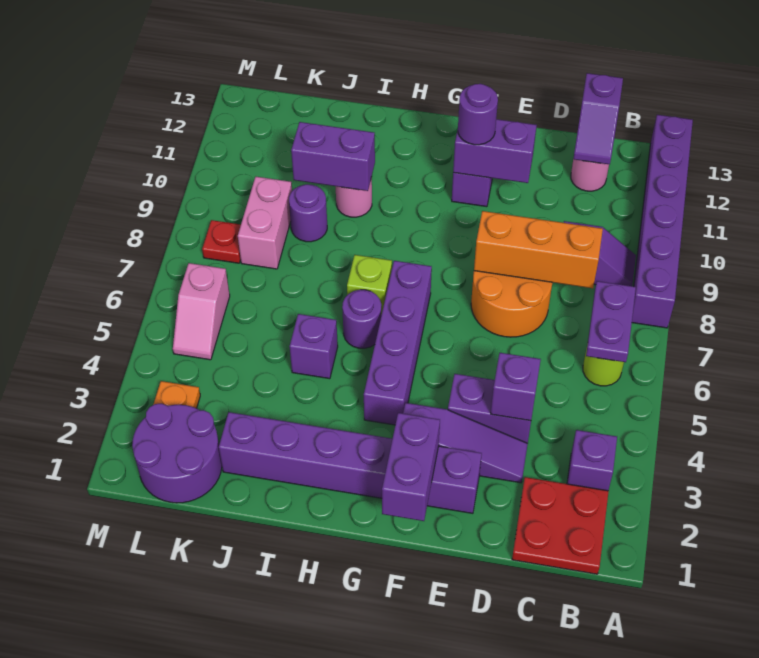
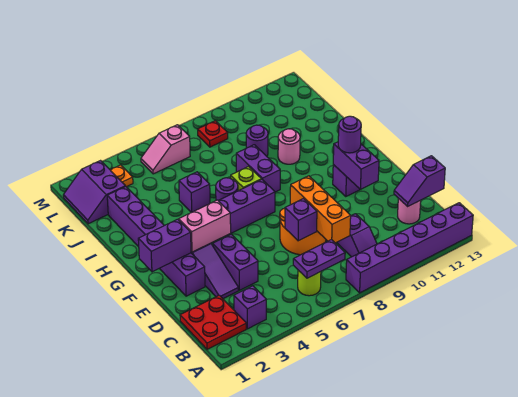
purple 1x1 brick [491,353,541,421] -> purple 1x1 brick moved to [285,199,317,241]
purple 1x2 brick [291,122,375,191] -> purple 1x2 brick moved to [236,145,280,192]
purple 2x2 round brick [132,404,222,503] -> purple 2x2 slope [63,161,125,224]
pink 1x2 brick [238,177,292,269] -> pink 1x2 brick moved to [179,200,231,252]

